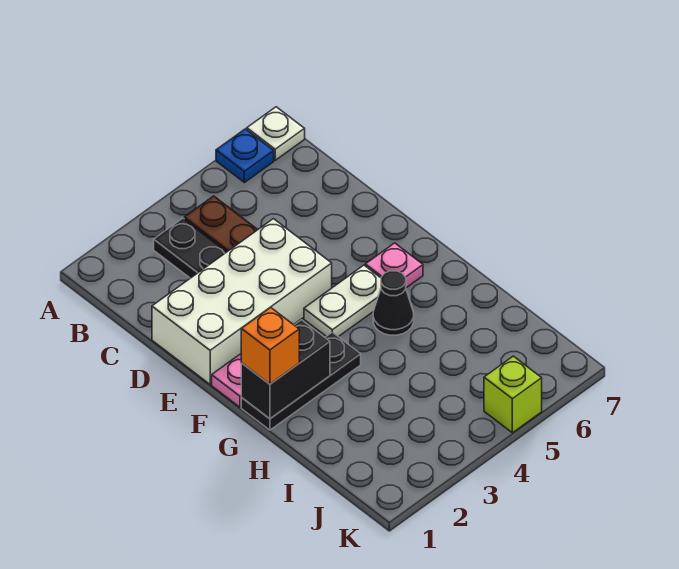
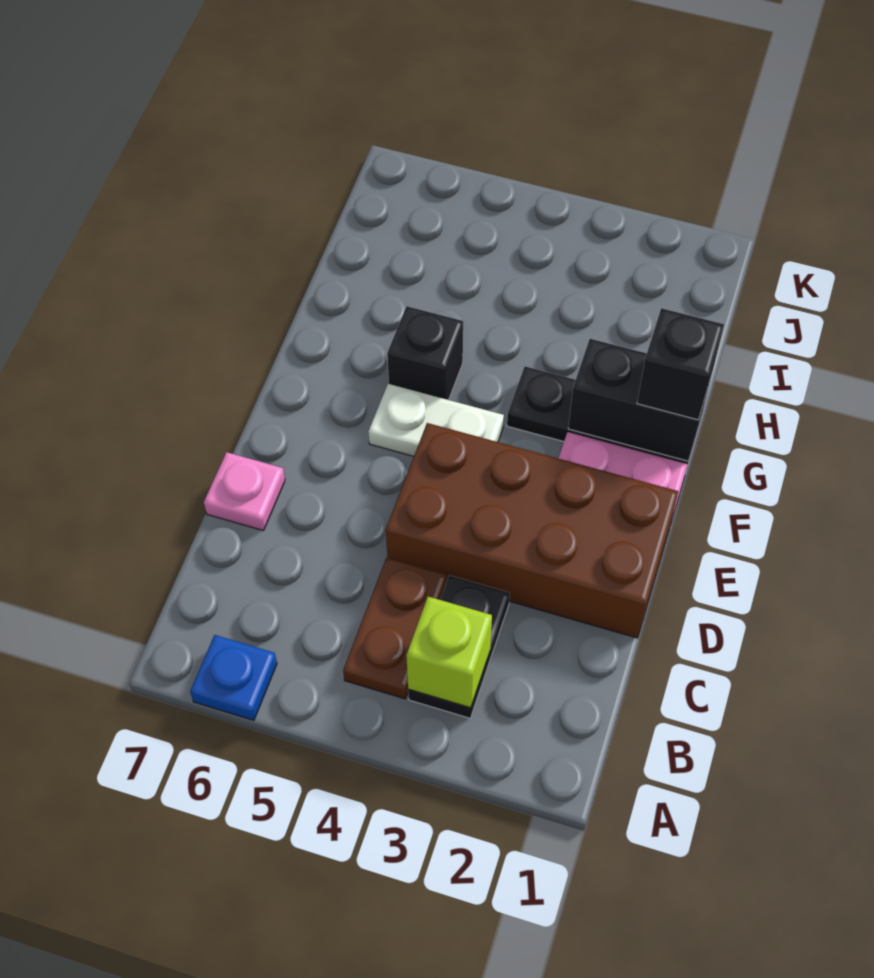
white 1x1 plate [247,107,305,160] -> none
white 2x4 brick [152,219,332,384] -> brown 2x4 brick [386,423,678,638]
pink 1x1 plate [365,243,423,288] -> pink 1x1 plate moved to [204,452,285,531]
orange 1x1 brick [241,308,299,384] -> black 1x1 brick [637,308,724,420]
black 1x1 cone [373,271,414,335] -> black 1x1 brick [387,306,463,400]
lime 1x1 brick [484,356,542,433] -> lime 1x1 brick moved to [406,597,492,708]

